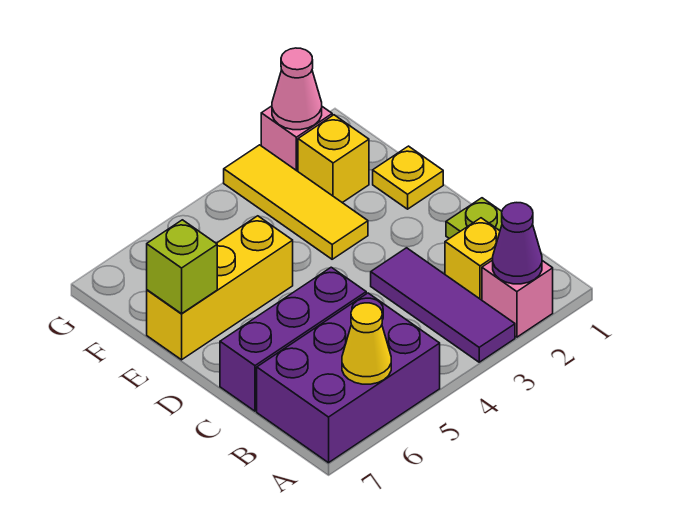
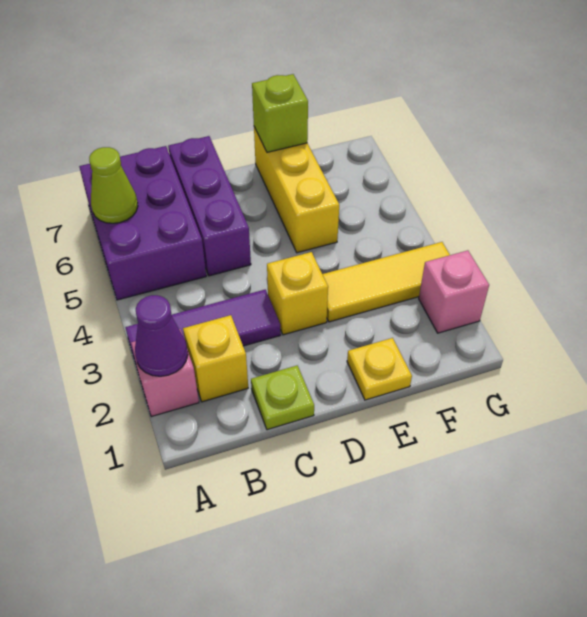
yellow 1x1 cone [342,303,391,384] -> lime 1x1 cone [89,147,138,223]
yellow 1x1 brick [298,115,369,203] -> yellow 1x1 brick moved to [267,252,328,335]
pink 1x1 cone [272,48,322,130] -> none

